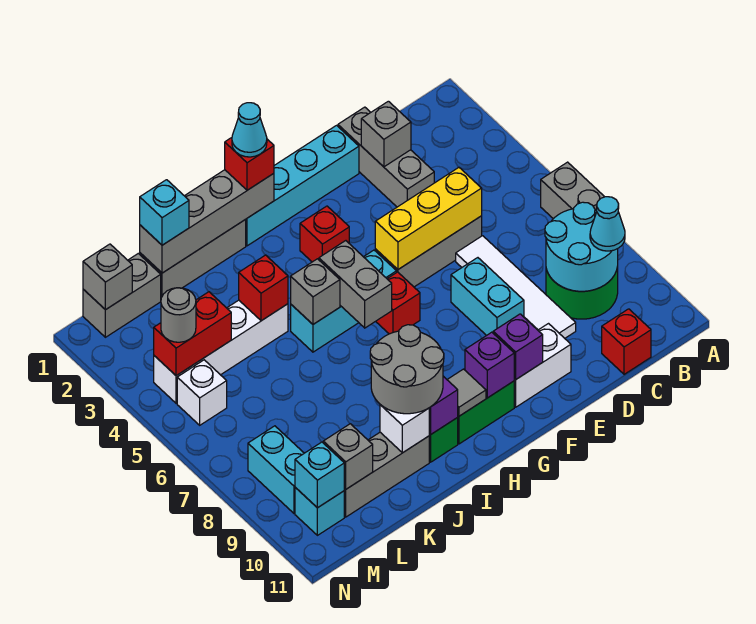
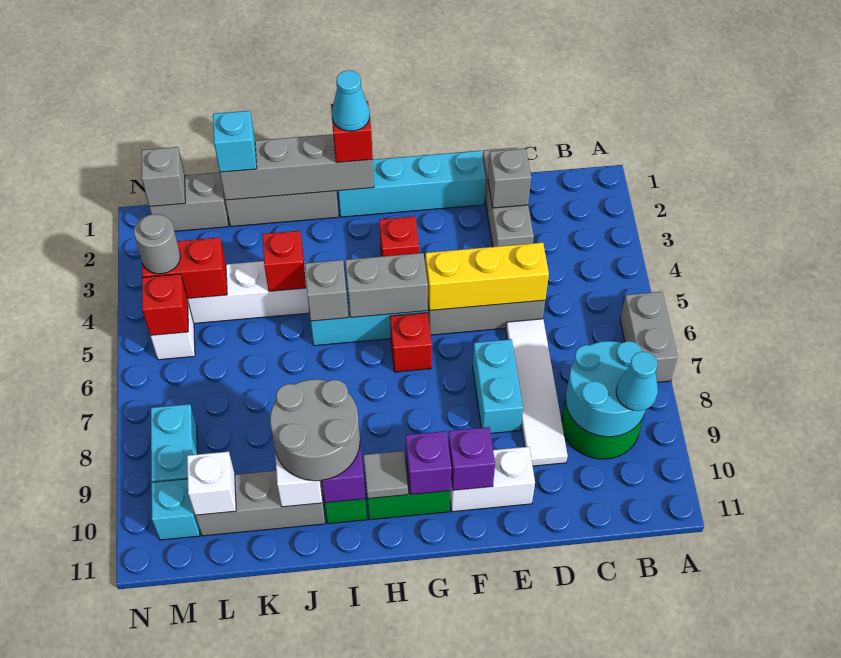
red 1x1 brick [602,309,651,374] -> red 1x1 brick moved to [142,274,188,336]
grey 1x2 brick [319,241,392,328] -> grey 1x2 brick turned to [345,253,428,318]
grey 1x1 brick [323,424,373,489] -> white 1x1 brick [187,452,236,515]
cyan 1x1 brick [295,442,344,508] -> none

